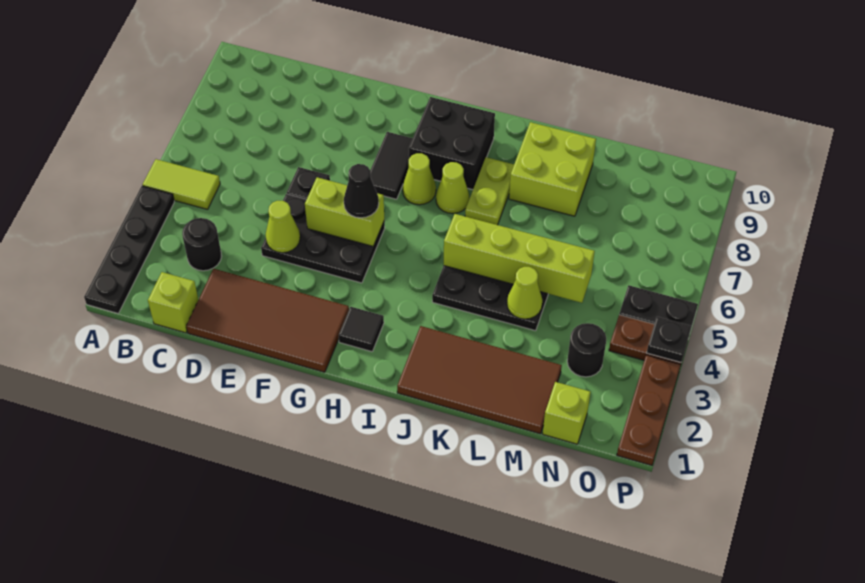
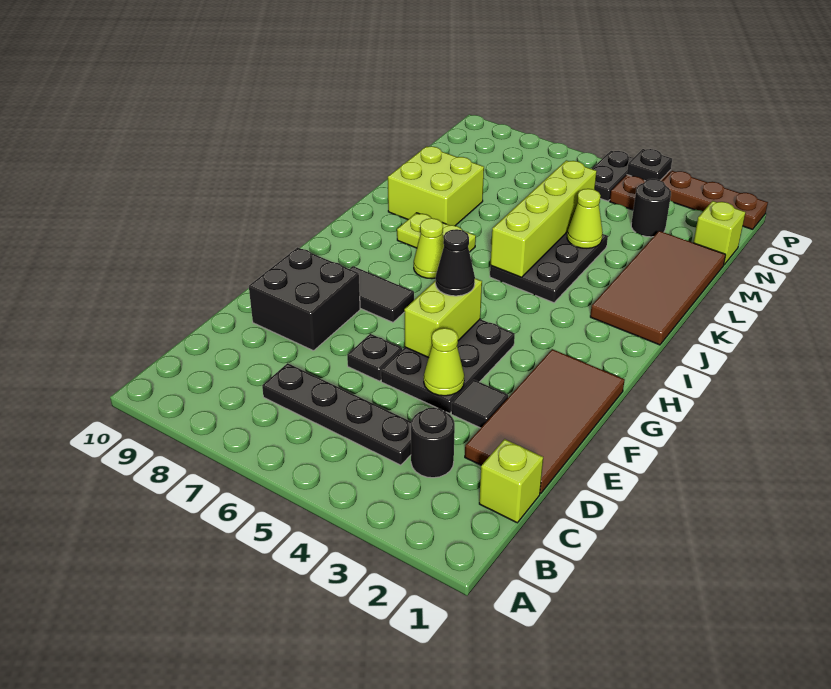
black 1x4 plate [84,186,174,313] -> black 1x4 plate moved to [262,363,411,465]
lime 1x2 tile [143,159,220,209] -> none
black 1x1 tile [339,307,384,352] -> black 1x1 tile moved to [451,380,508,428]
lime 1x1 cone [403,153,436,205] -> none
black 2x2 brick [409,97,495,190] -> black 2x2 brick moved to [249,247,360,351]

